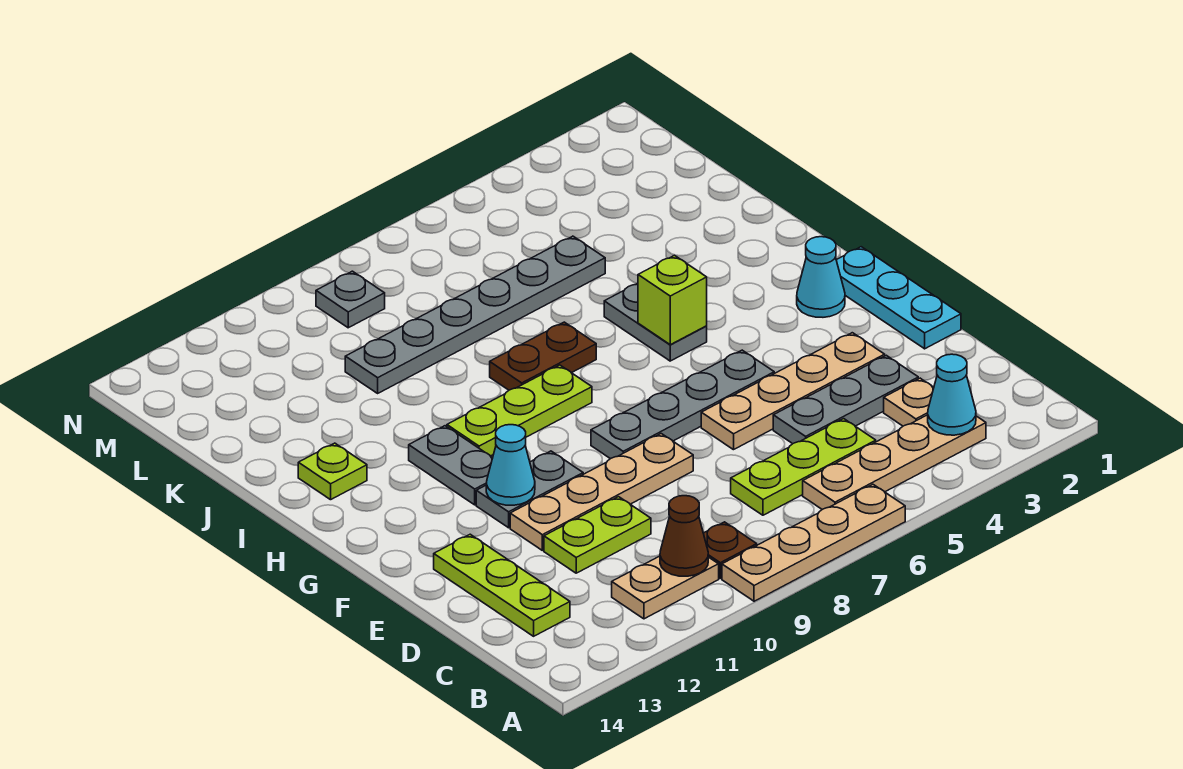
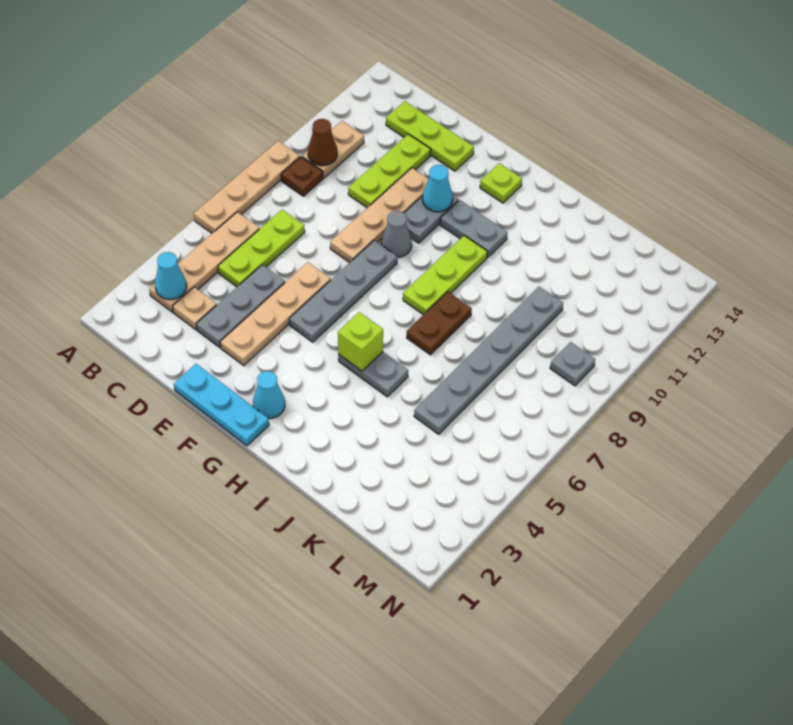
lime 1x2 plate [544,497,651,573] -> lime 1x3 plate [348,134,431,208]
none -> grey 1x1 cone [381,211,412,257]
lime 1x1 plate [298,443,367,500] -> lime 1x1 plate moved to [480,163,522,203]

